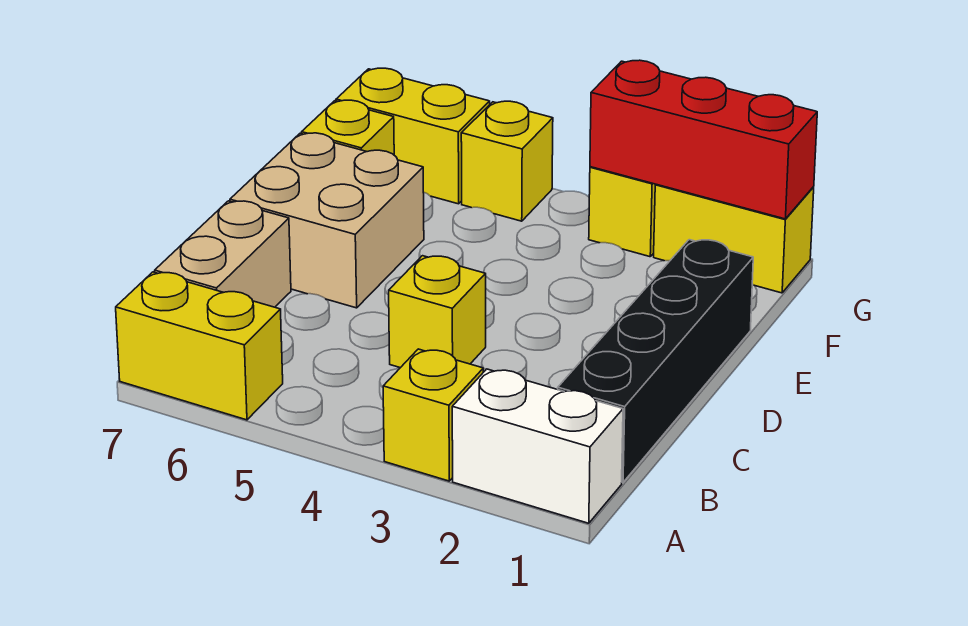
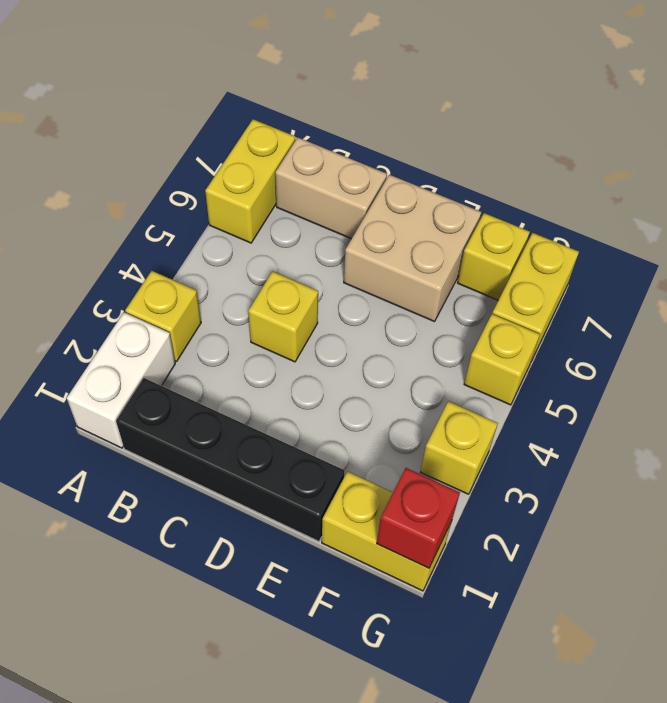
yellow 1x2 brick [654,184,814,293] -> yellow 1x2 brick turned to [322,472,451,591]
red 1x3 brick [590,60,817,219] -> red 1x1 brick [377,468,460,568]

